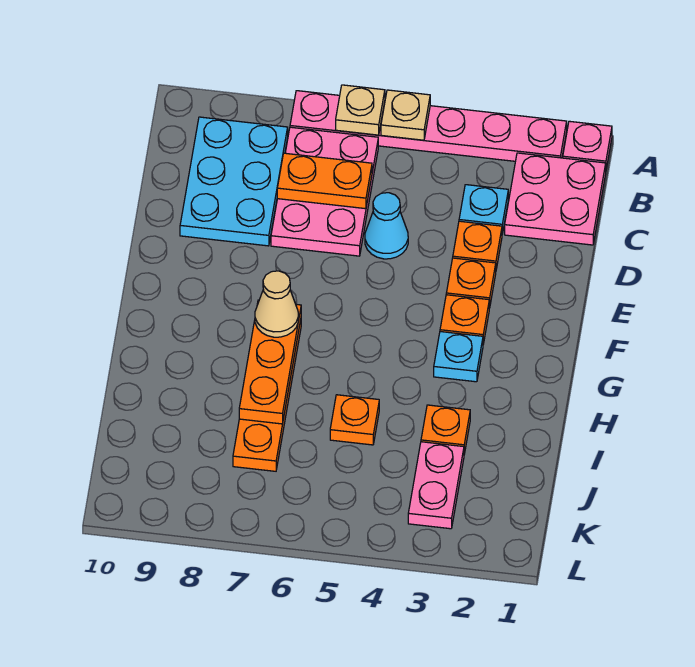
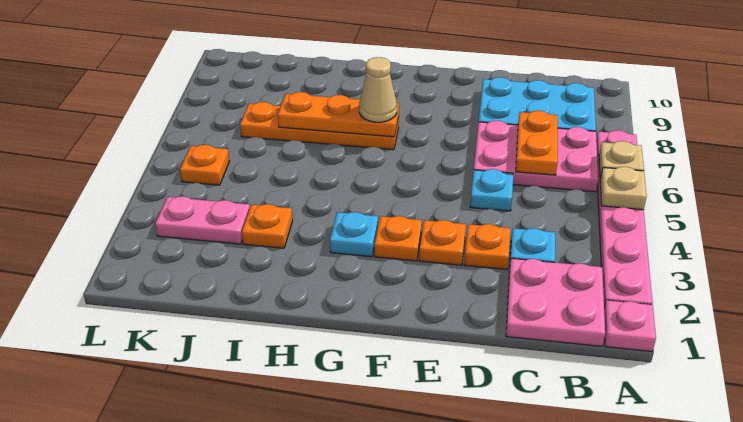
cyan 1x1 cone [365,193,408,259] -> cyan 1x1 plate [470,169,513,211]
orange 1x1 plate [330,395,379,445] -> orange 1x1 plate moved to [180,145,229,185]

